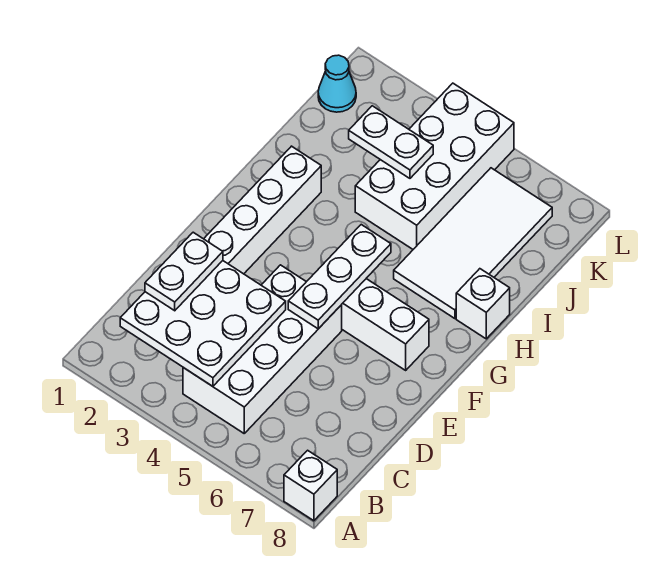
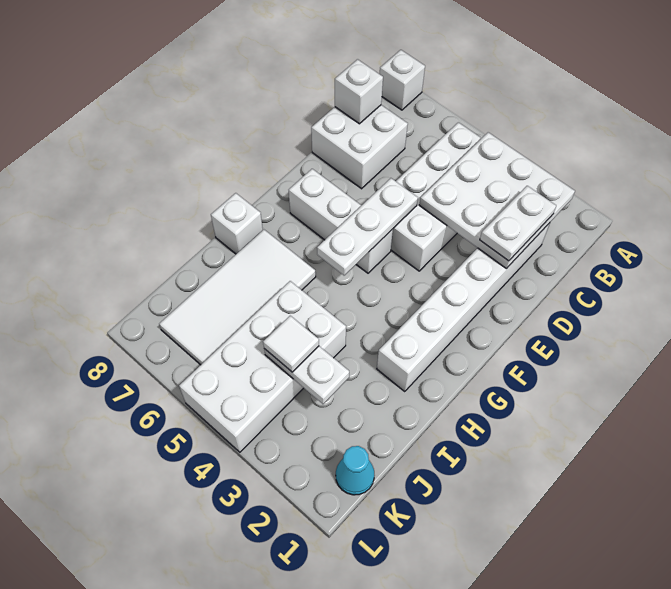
none -> white 2x2 brick [311,105,408,189]
none -> white 1x1 brick [335,59,383,124]
none -> white 1x1 tile [263,316,319,372]

